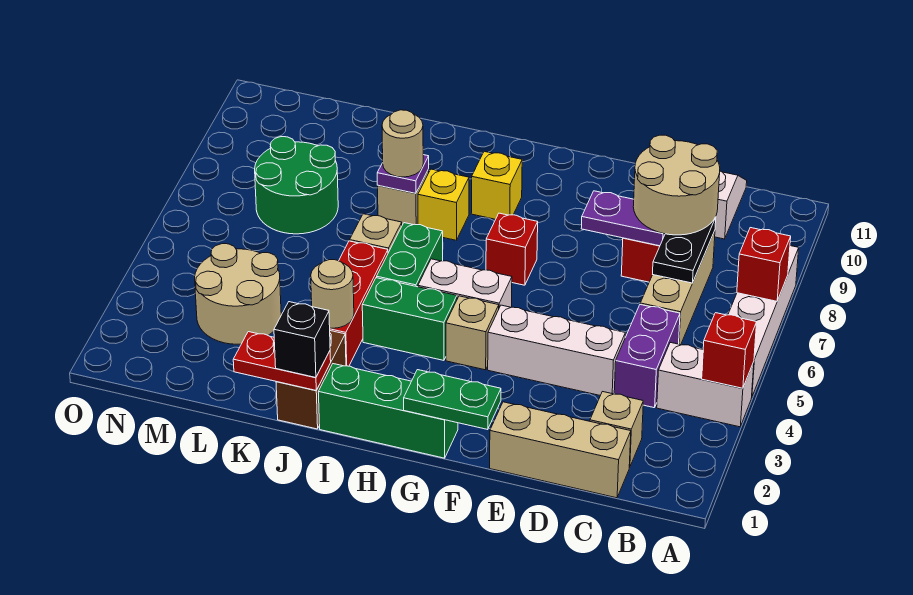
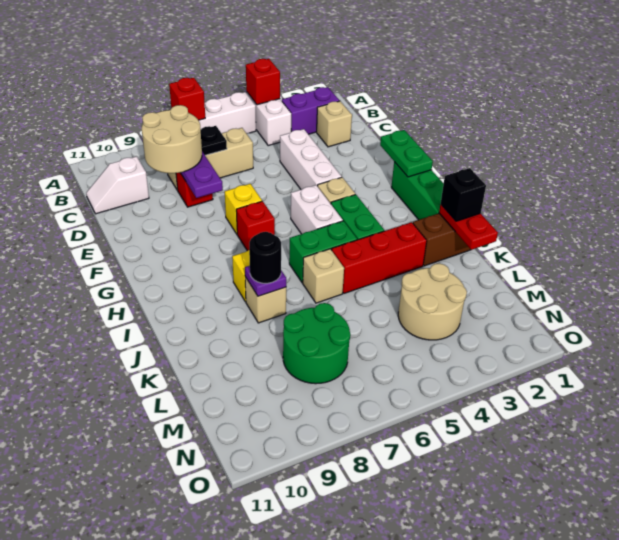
tan 1x3 brick [490,402,631,498] -> none
purple 1x2 brick [614,305,680,408] -> purple 1x2 brick moved to [282,87,340,134]
yellow 1x1 brick [471,151,522,219] -> yellow 1x1 brick moved to [225,184,262,234]
tan 1x1 round brick [311,260,354,328] -> none
tan 1x1 round brick [382,110,423,177] -> black 1x1 round brick [249,232,281,283]

